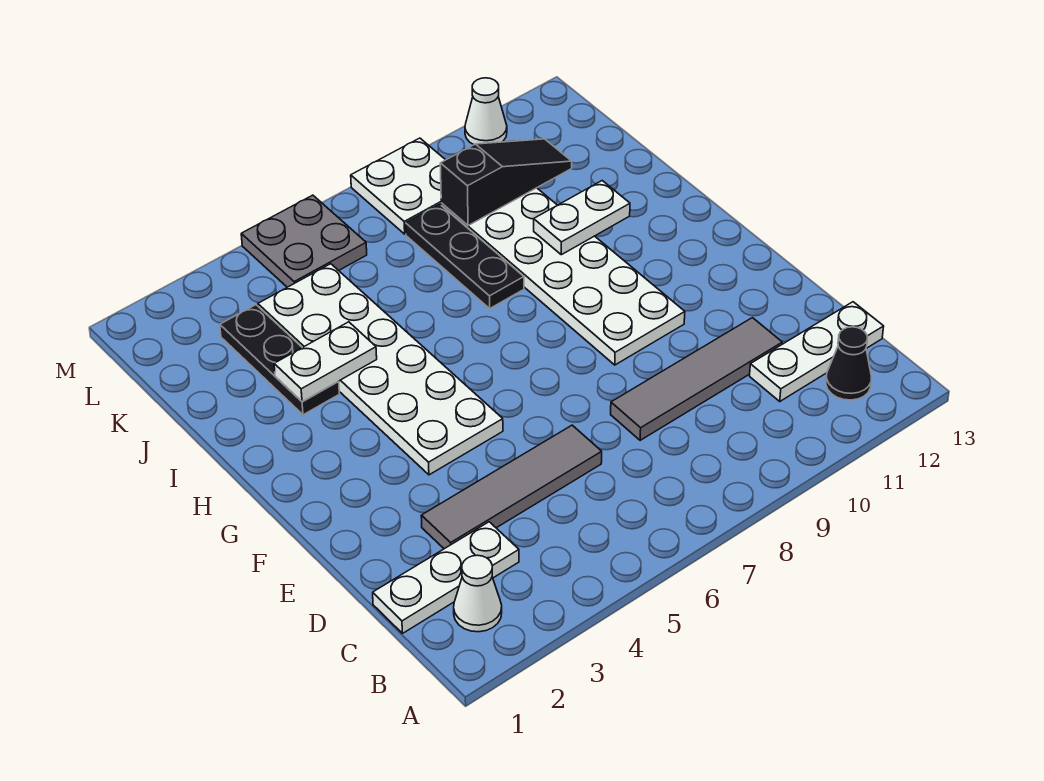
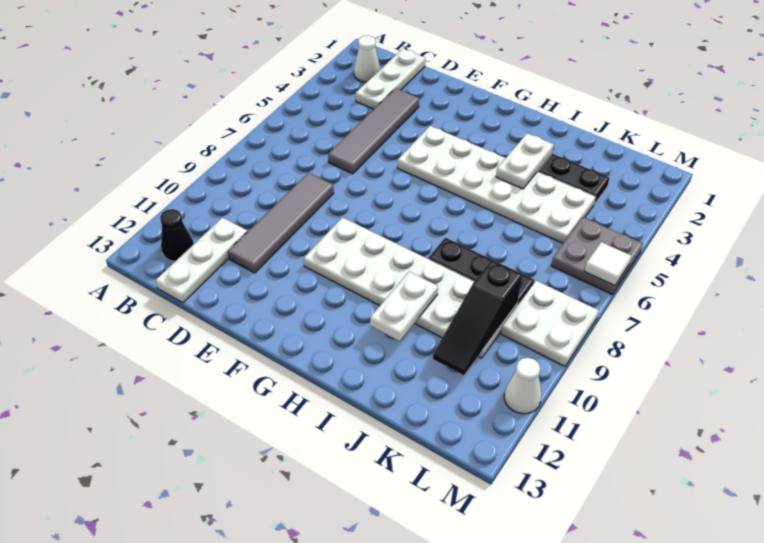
none -> white 1x1 tile [584,242,631,286]

